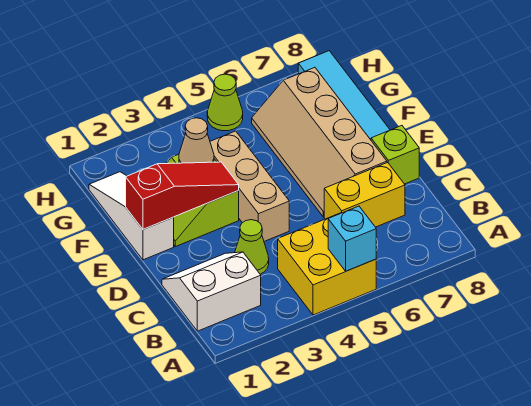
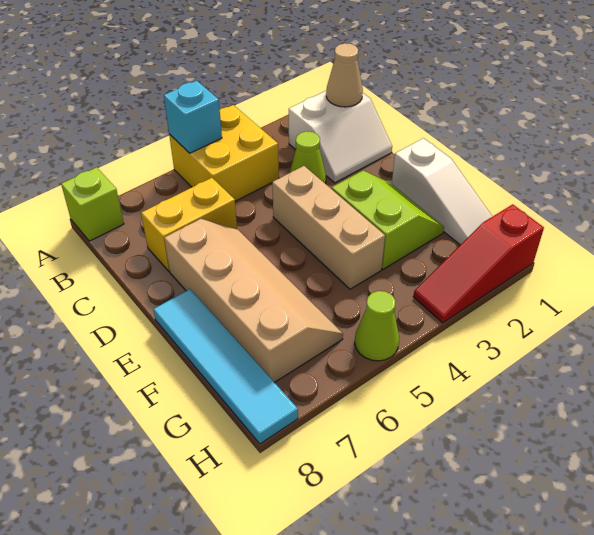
lime 1x1 brick [371,126,419,184] -> lime 1x1 brick moved to [61,167,124,241]
red 1x3 slope [126,162,239,229] -> red 1x3 slope moved to [413,204,544,323]
tan 1x1 cone [179,118,214,163] -> tan 1x1 cone moved to [326,43,363,107]

